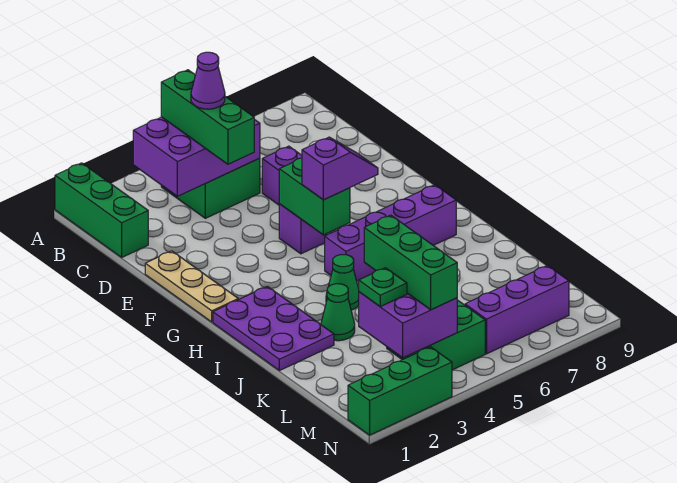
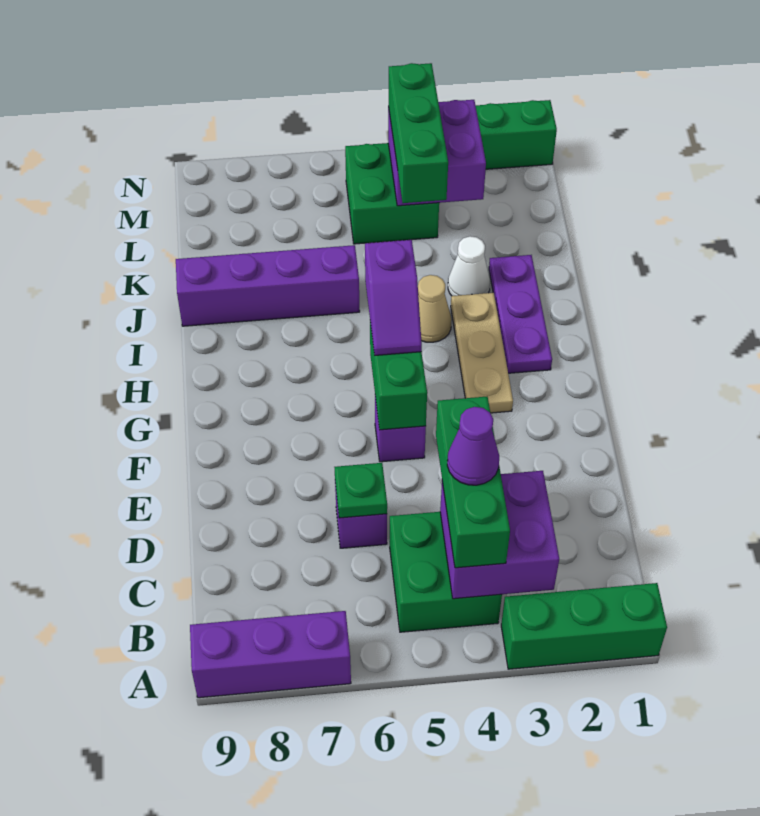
green 1x3 brick [55,163,148,257] -> green 1x3 brick turned to [501,583,667,669]
purple 2x3 brick [133,117,260,196] -> purple 2x2 brick [440,471,559,599]
tan 1x3 plate [145,251,238,322] -> tan 1x3 plate moved to [451,293,513,413]
purple 1x2 slope [302,137,378,200] -> purple 1x2 slope turned to [365,240,422,355]
purple 2x3 plate [213,286,334,371] -> purple 1x3 plate [489,255,552,373]
purple 1x4 brick [325,185,456,281] -> purple 1x4 brick moved to [176,245,360,326]
green 1x1 cone [326,255,359,310] -> tan 1x1 cone [418,275,452,342]
green 1x1 cone [321,284,355,341] -> white 1x1 cone [448,236,490,296]
green 1x1 plate [359,268,407,307] -> green 1x1 plate moved to [335,463,387,518]
purple 1x3 brick [465,266,569,354] -> purple 1x3 brick moved to [190,611,351,698]

